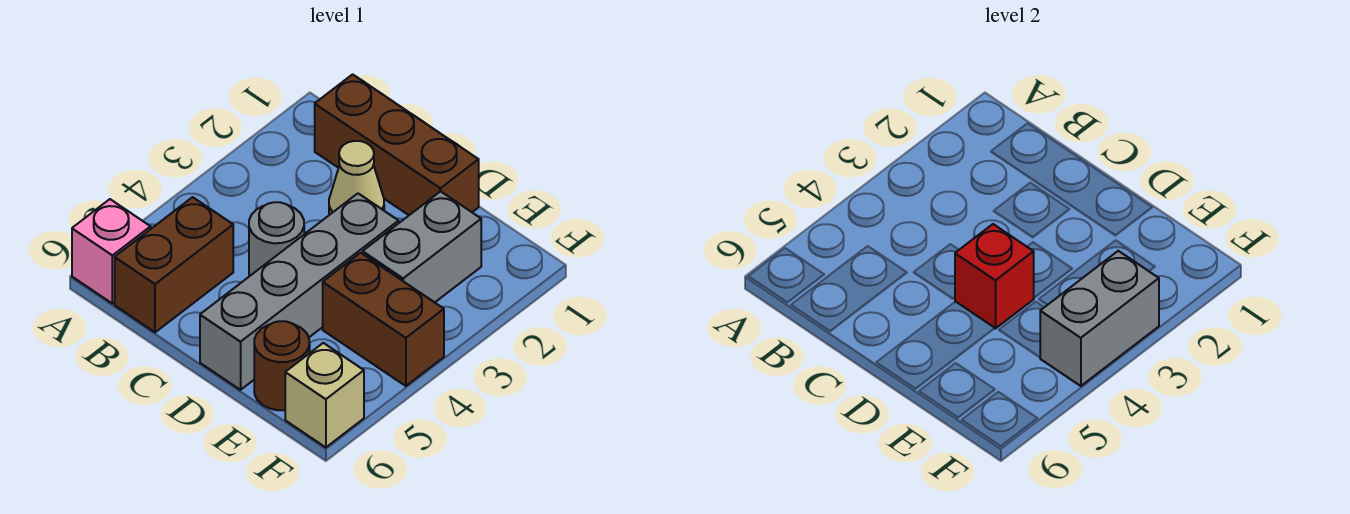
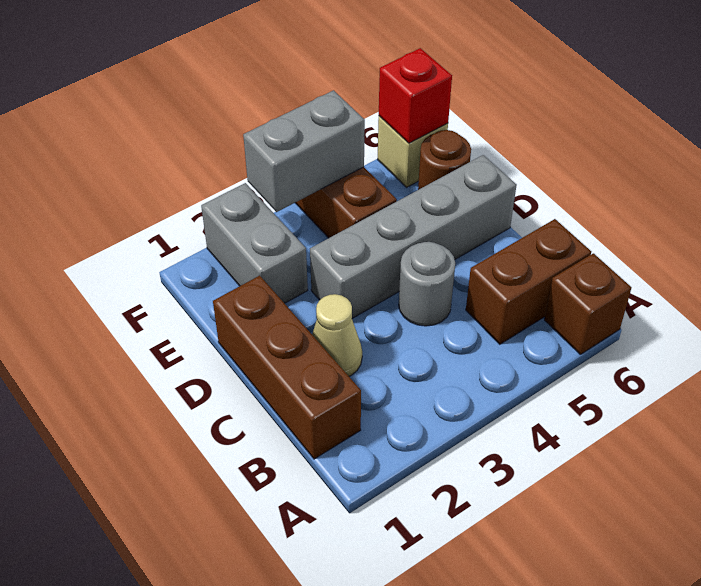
pink 1x1 brick [72,199,151,304] -> brown 1x1 brick [544,253,631,354]
red 1x1 brick [955,224,1034,329] -> red 1x1 brick moved to [379,48,452,143]
grey 1x2 brick [363,191,481,302] -> grey 1x2 brick turned to [201,183,308,303]

